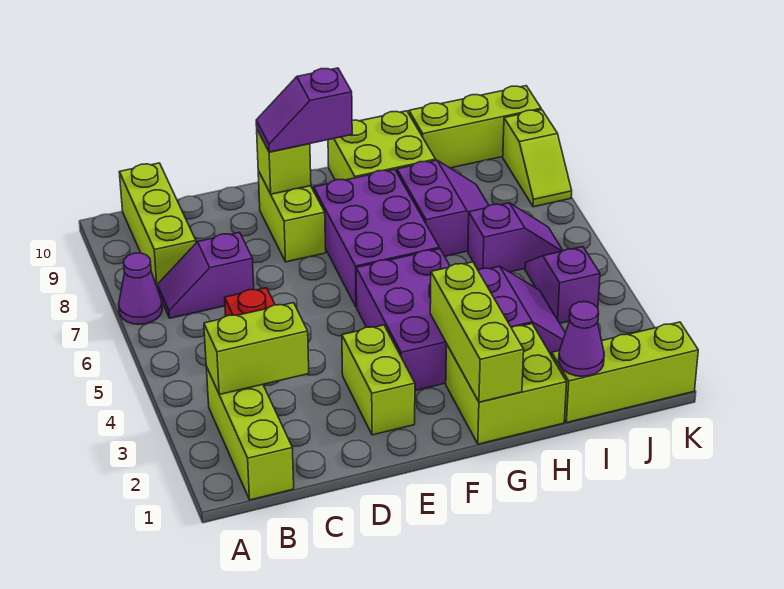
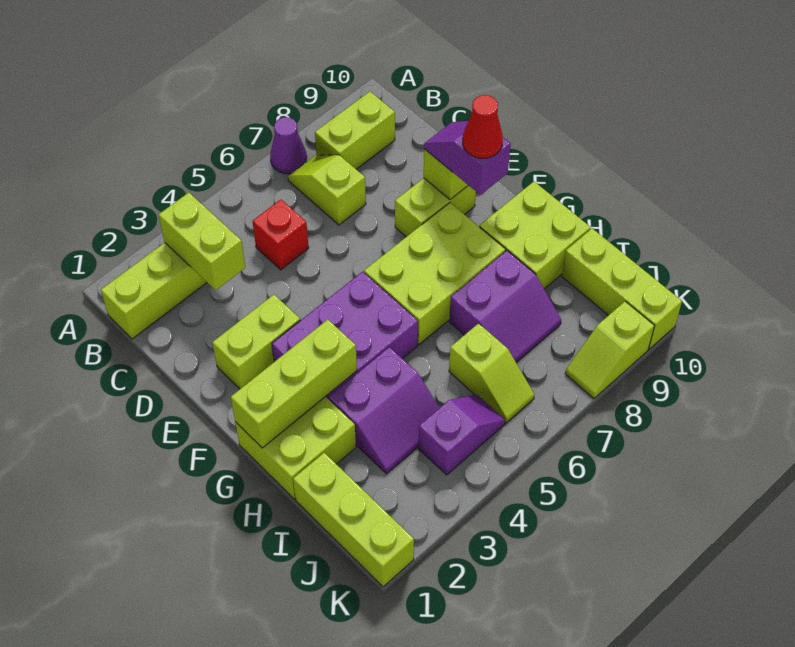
purple 1x2 slope [157,232,254,318] -> lime 1x2 slope [288,155,366,225]
lime 1x3 brick [119,163,196,288] -> lime 1x2 brick [315,91,395,169]
purple 2x3 brick [314,169,439,307] -> lime 2x3 brick [364,203,506,344]
none -> red 1x1 cone [463,95,503,158]
purple 1x1 cone [559,302,604,376] -> none
purple 1x2 slope [468,203,563,272] -> lime 1x2 slope [449,323,534,423]

